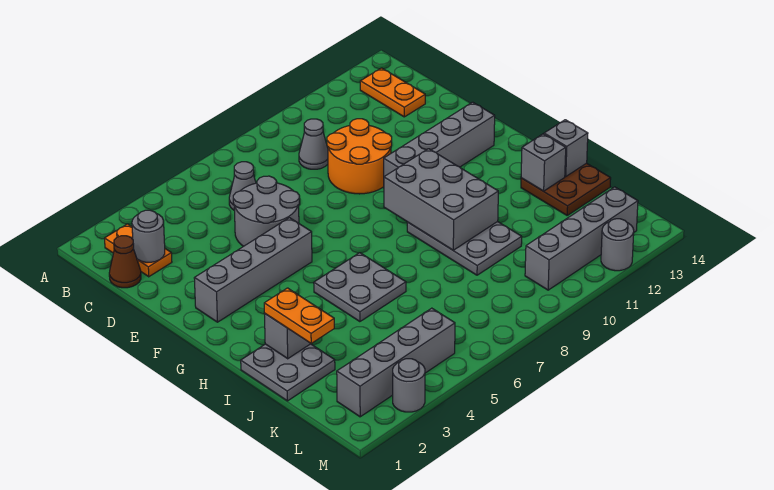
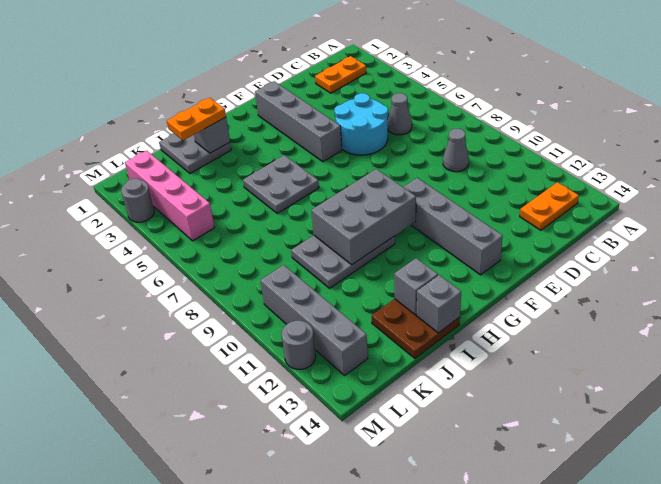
brown 1x1 cone [109,236,141,288] -> none
grey 1x1 round brick [132,210,165,262] -> none
grey 2x2 round brick [233,176,299,246] -> cyan 2x2 round brick [334,93,388,155]
orange 2x2 round brick [327,119,392,194] -> none
grey 1x4 brick [337,308,455,417] -> pink 1x4 brick [125,151,214,241]

